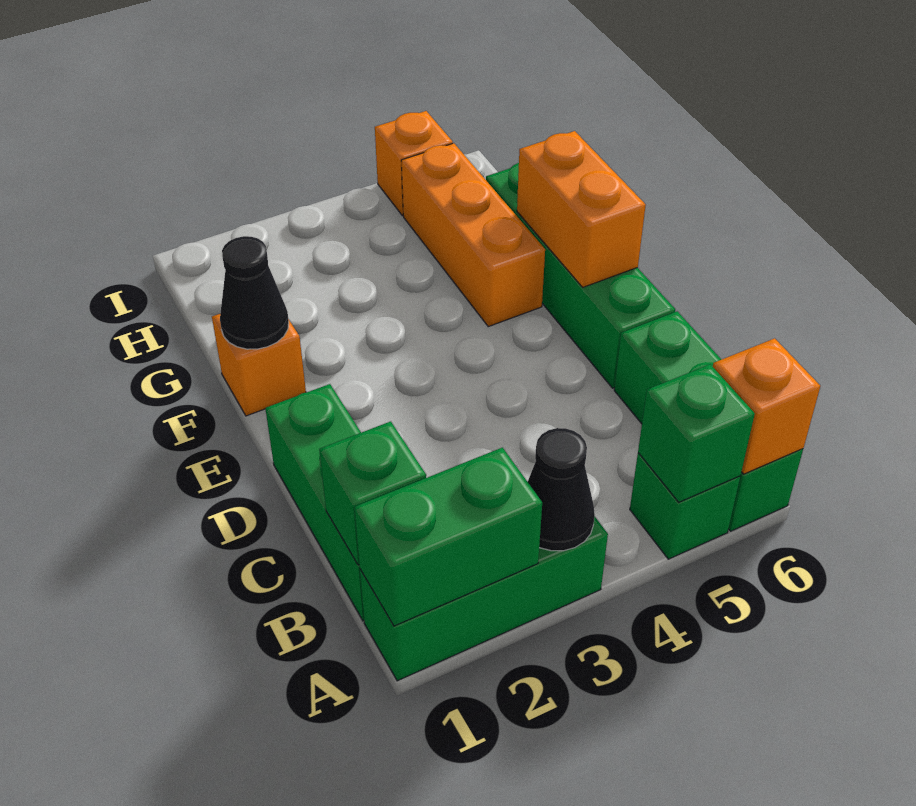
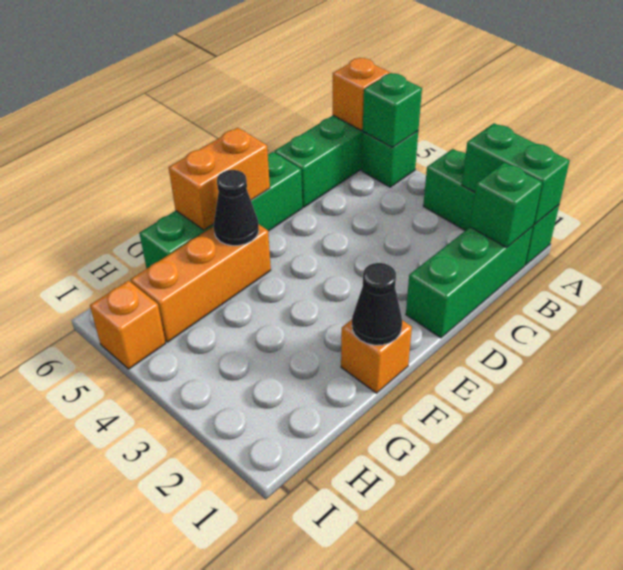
black 1x1 cone [528,428,595,551] -> black 1x1 cone moved to [214,170,259,246]

